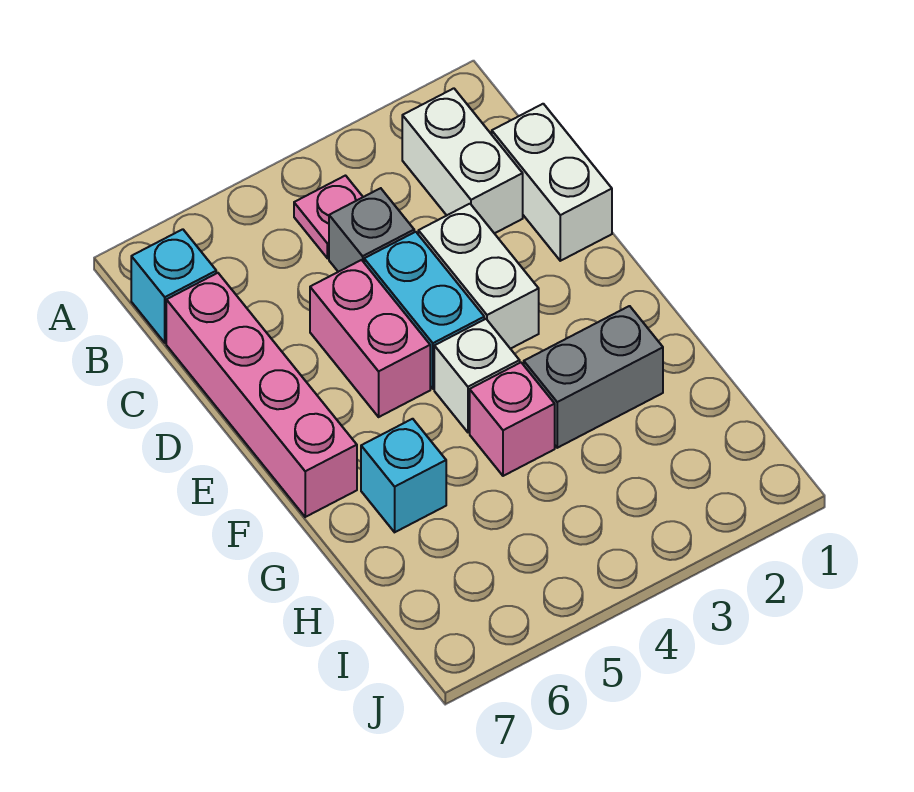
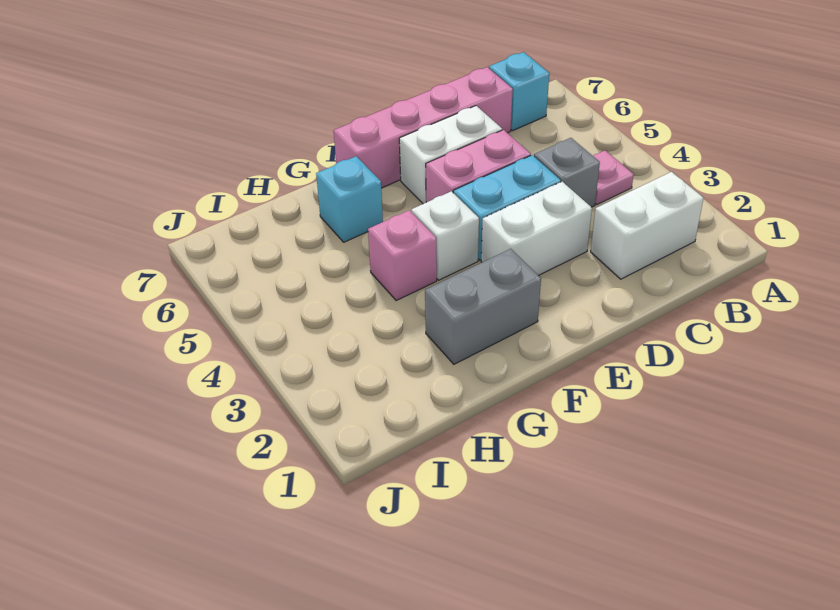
white 1x2 brick [492,104,612,261] -> white 1x2 brick moved to [399,106,502,204]
grey 1x2 brick [524,306,663,448] -> grey 1x2 brick turned to [425,249,541,364]

